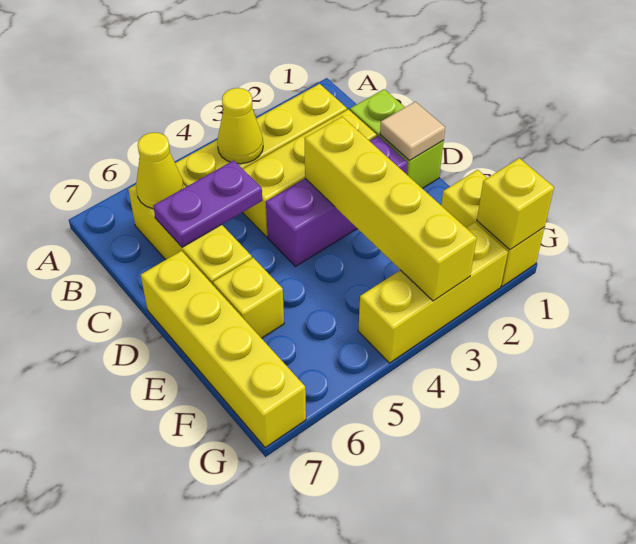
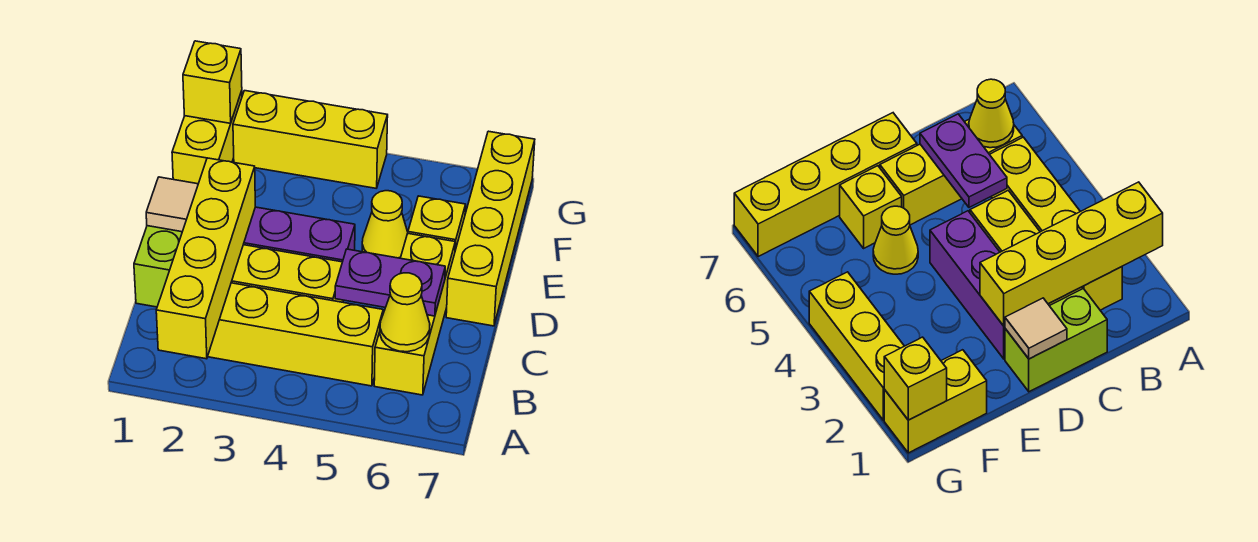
yellow 1x1 cone [217,88,263,164] -> yellow 1x1 cone moved to [362,191,408,258]
yellow 1x4 brick [304,117,477,301] -> yellow 1x4 brick moved to [156,158,255,359]

